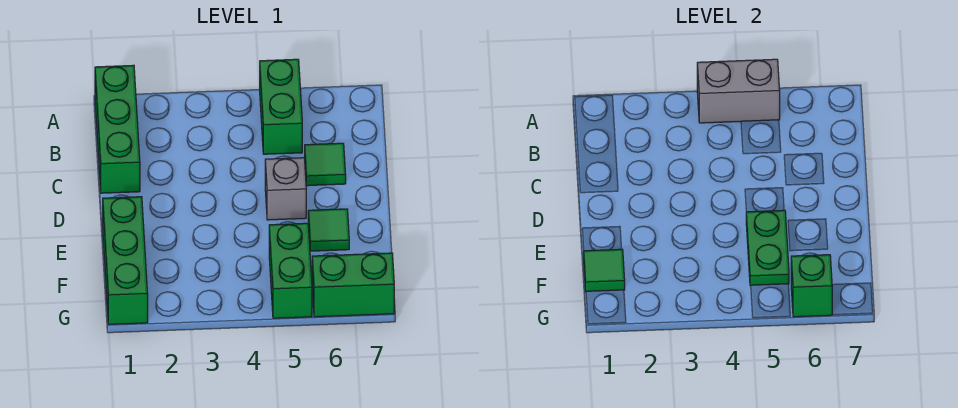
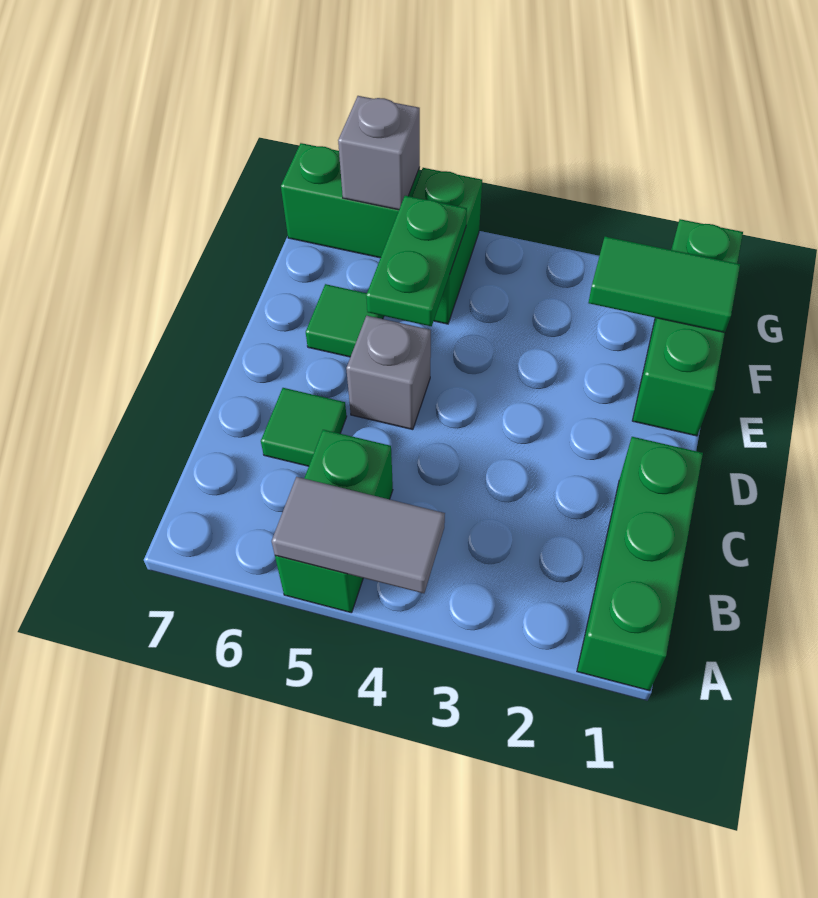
grey 1x2 brick [697,59,780,123] -> grey 1x2 tile [272,477,445,593]
green 1x1 tile [584,249,625,291] -> green 1x2 tile [588,237,740,332]
green 1x1 brick [791,255,832,317] -> grey 1x1 brick [338,96,420,210]

